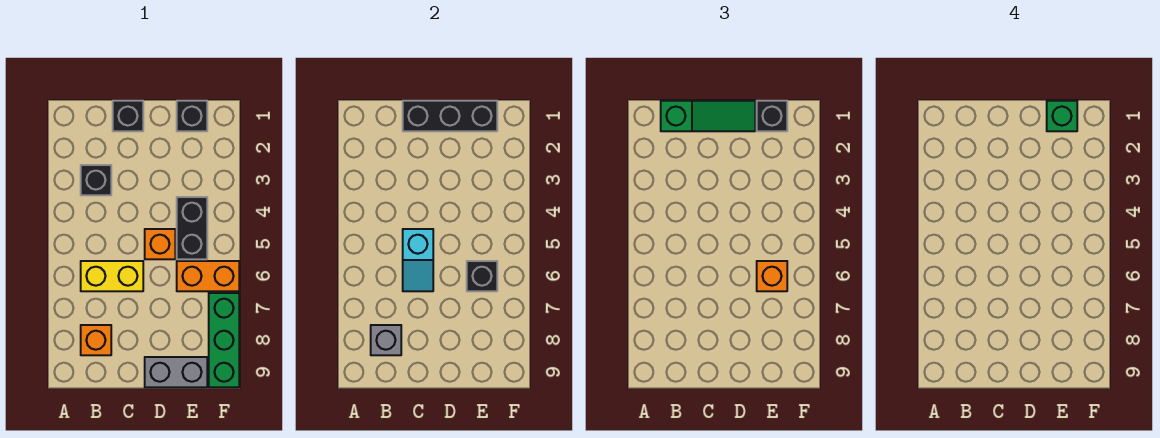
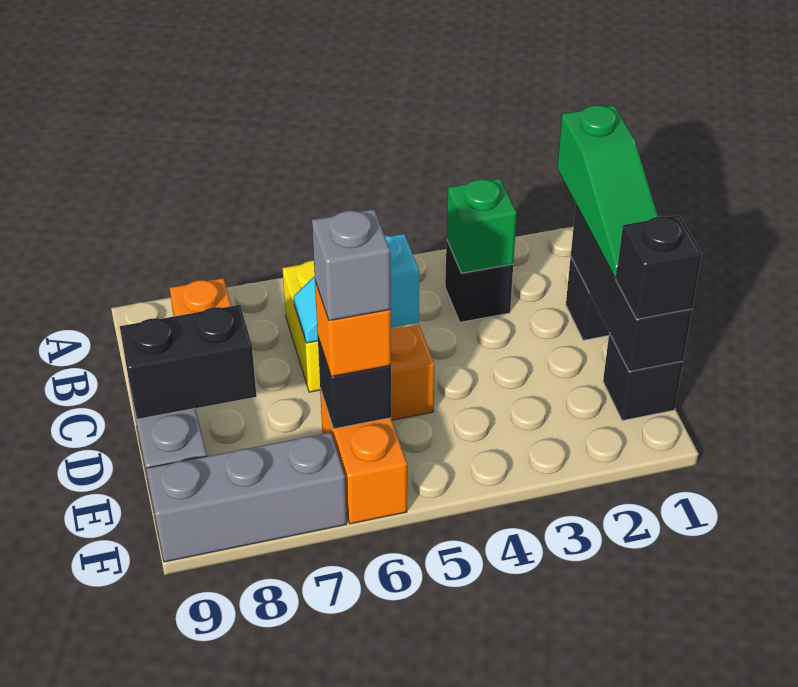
grey 1x1 brick [371,325,401,355] -> grey 1x1 brick moved to [312,209,391,321]
green 1x1 brick [1047,101,1077,131] -> green 1x1 brick moved to [447,178,517,273]
black 1x2 brick [177,197,207,259] -> black 1x2 brick moved to [120,305,256,419]
green 1x3 brick [209,293,239,387] -> grey 1x3 brick [147,432,347,562]

